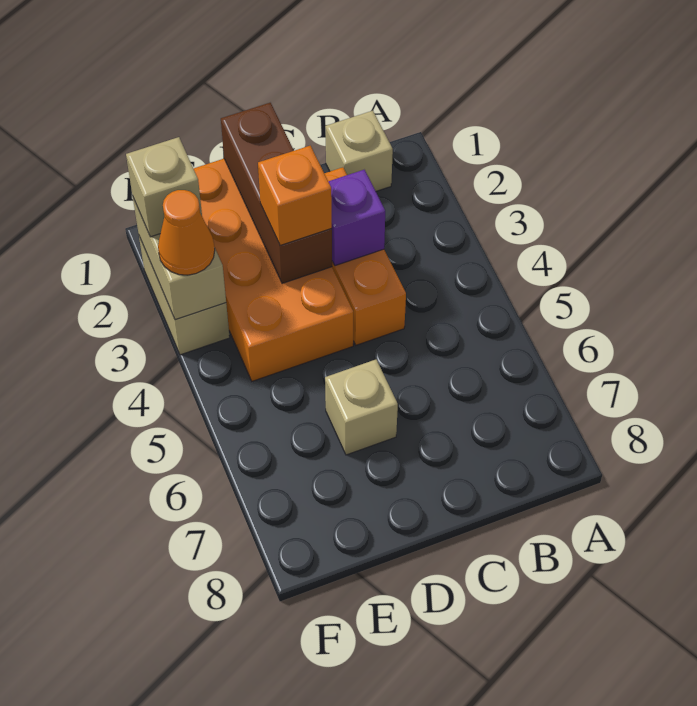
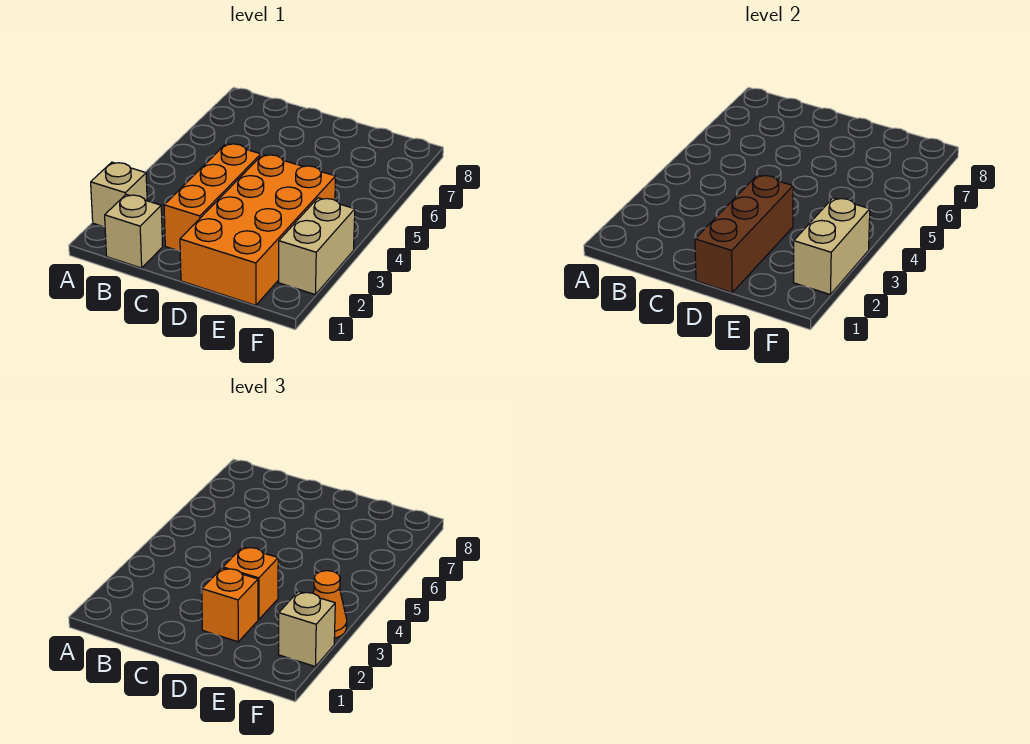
purple 1x1 brick [328,170,385,266] -> none
none -> orange 1x1 brick [202,568,258,642]
tan 1x1 brick [325,360,398,455] -> tan 1x1 brick moved to [91,162,147,227]

